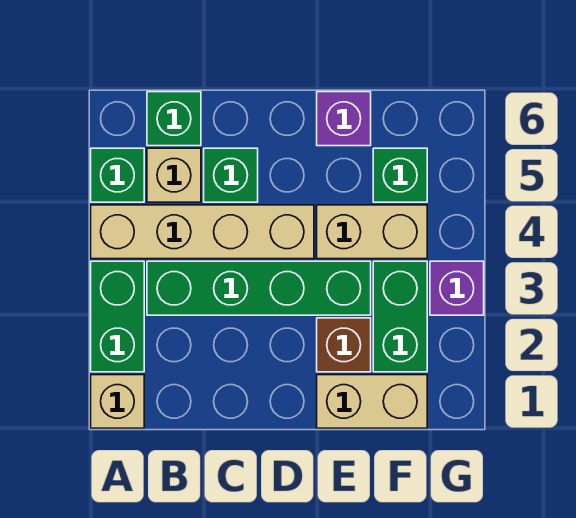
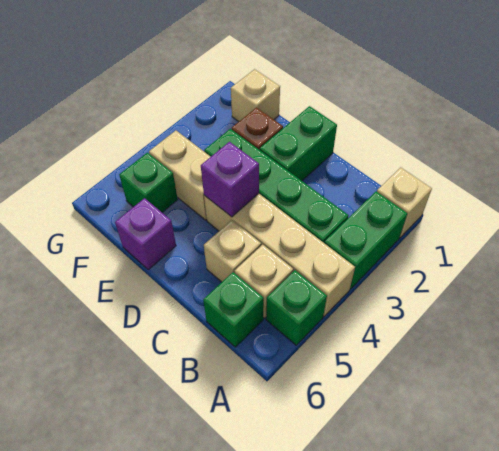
green 1x1 brick [204,148,258,202] -> tan 1x1 brick [204,220,261,282]
tan 1x2 brick [317,375,427,428] -> tan 1x1 brick [231,69,280,122]
green 1x2 brick [373,261,427,372] -> green 1x2 brick moved to [260,106,337,181]
purple 1x1 brick [430,261,484,315] -> purple 1x1 brick moved to [201,142,259,217]

